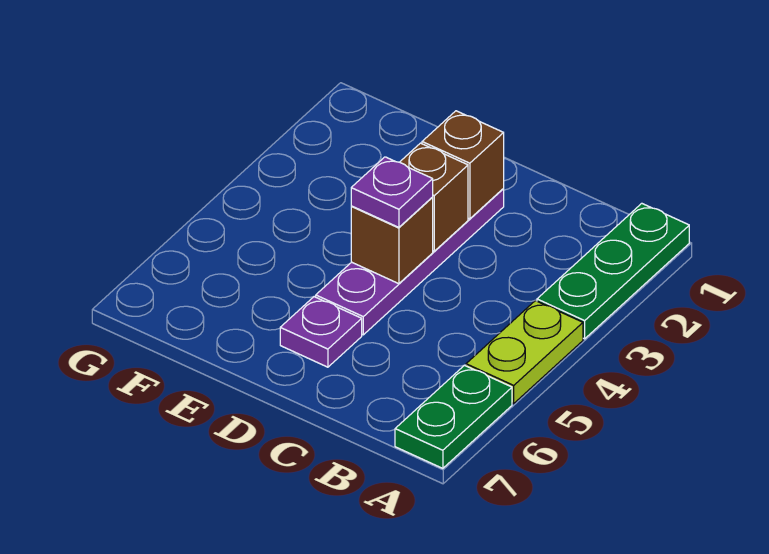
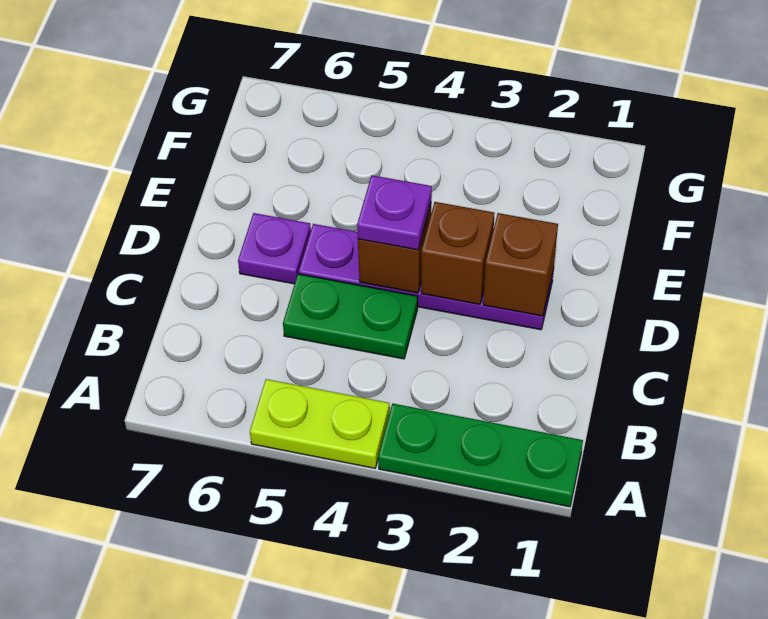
green 1x2 plate [395,365,512,468] -> green 1x2 plate moved to [283,274,418,359]

